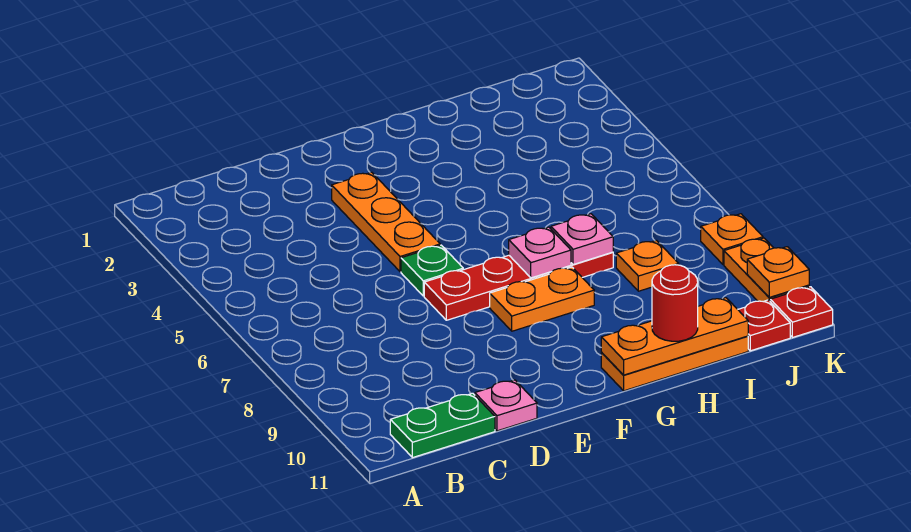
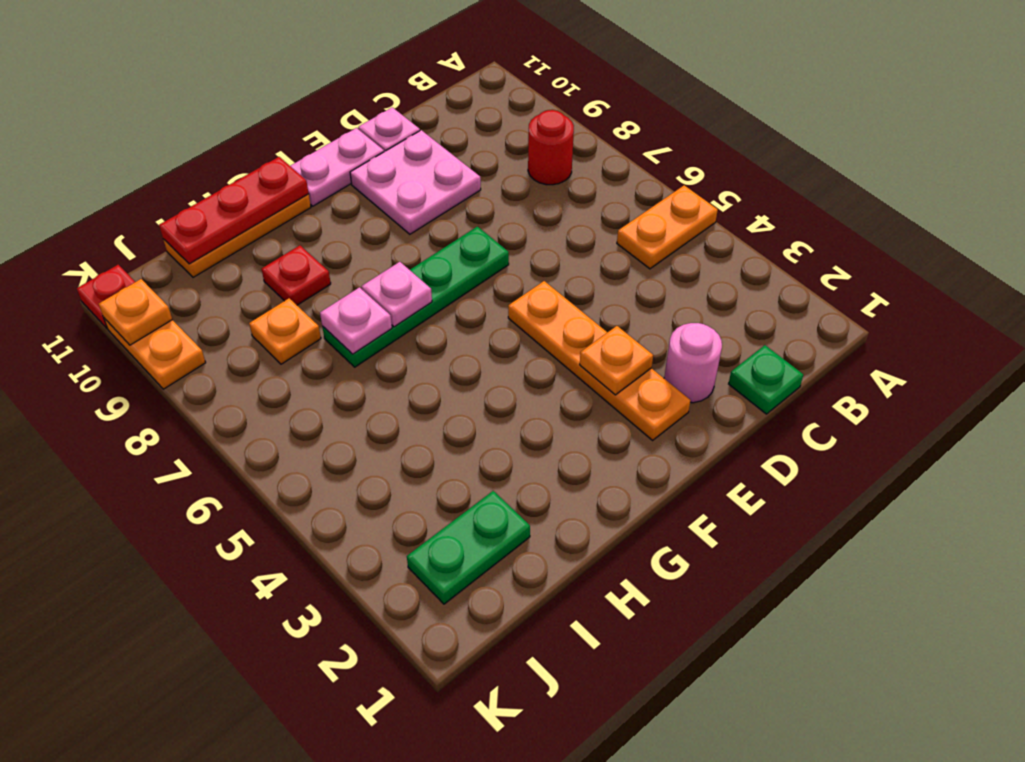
green 1x2 plate [390,393,495,458] -> green 1x2 plate moved to [407,491,530,604]
none -> pink 1x1 round brick [664,323,722,403]
none -> pink 2x2 plate [350,130,481,234]
orange 1x3 plate [332,172,440,272] -> orange 1x4 plate [508,281,690,440]
green 1x1 plate [401,245,463,296] -> green 1x1 plate moved to [729,345,803,414]
red 1x4 plate [424,252,613,320] -> green 1x4 plate [322,227,509,367]
none -> pink 1x2 plate [291,128,384,206]
orange 1x2 plate [490,267,594,331] -> orange 1x2 plate moved to [617,185,718,269]
orange 1x3 plate [601,298,748,375] -> red 1x3 plate [159,157,309,264]
red 1x1 round brick [652,265,698,341] -> red 1x1 round brick moved to [528,110,574,185]
red 1x1 plate [738,300,790,351] -> red 1x1 plate moved to [262,245,331,305]
orange 1x1 plate [701,214,763,265] -> orange 1x1 plate moved to [580,326,653,395]

